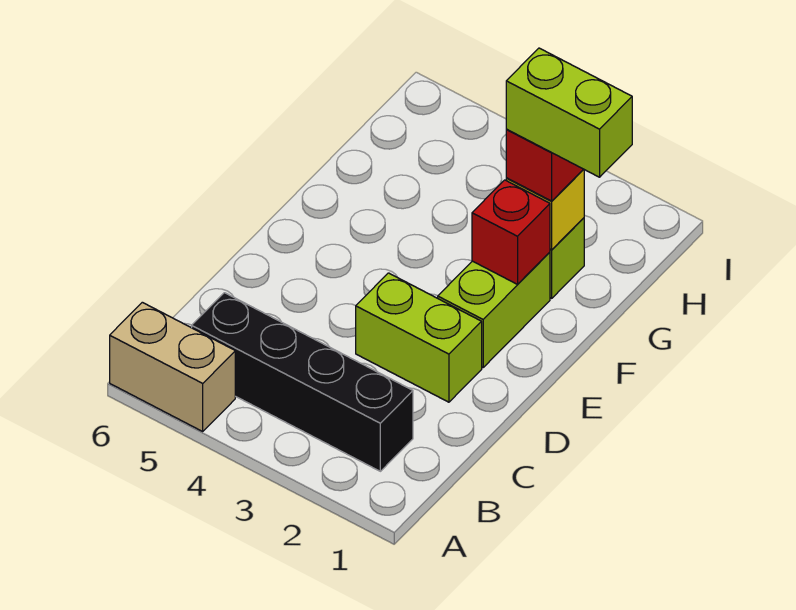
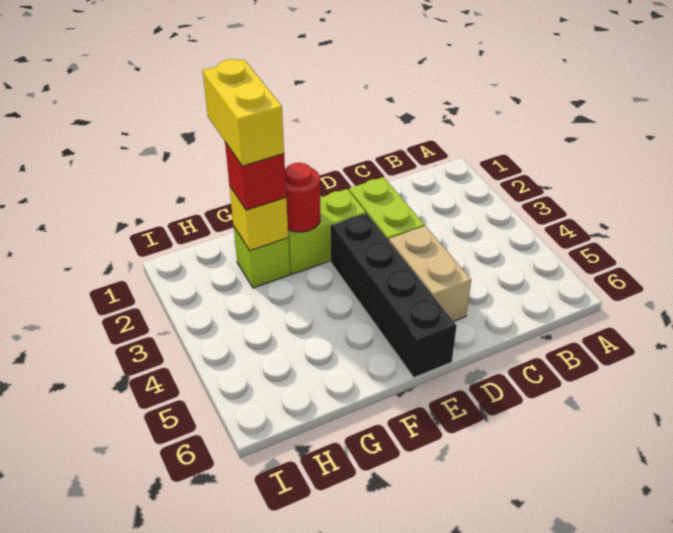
tan 1x2 brick [110,302,235,431] -> tan 1x2 brick moved to [389,226,471,321]
black 1x4 brick [192,293,413,471] -> black 1x4 brick moved to [330,213,457,378]
red 1x1 brick [472,180,550,284] -> red 1x1 round brick [285,163,320,232]
lime 1x2 brick [506,48,632,177] -> yellow 1x2 brick [203,59,284,166]

